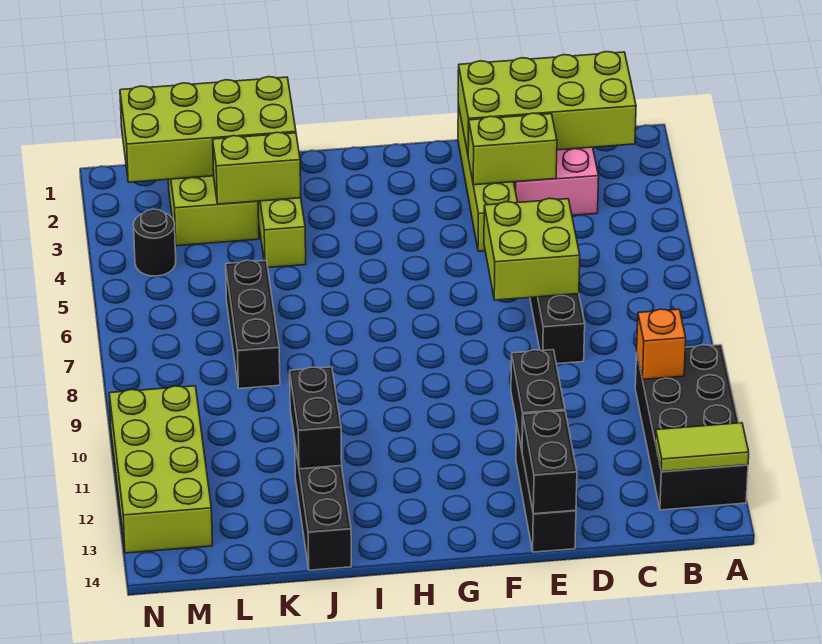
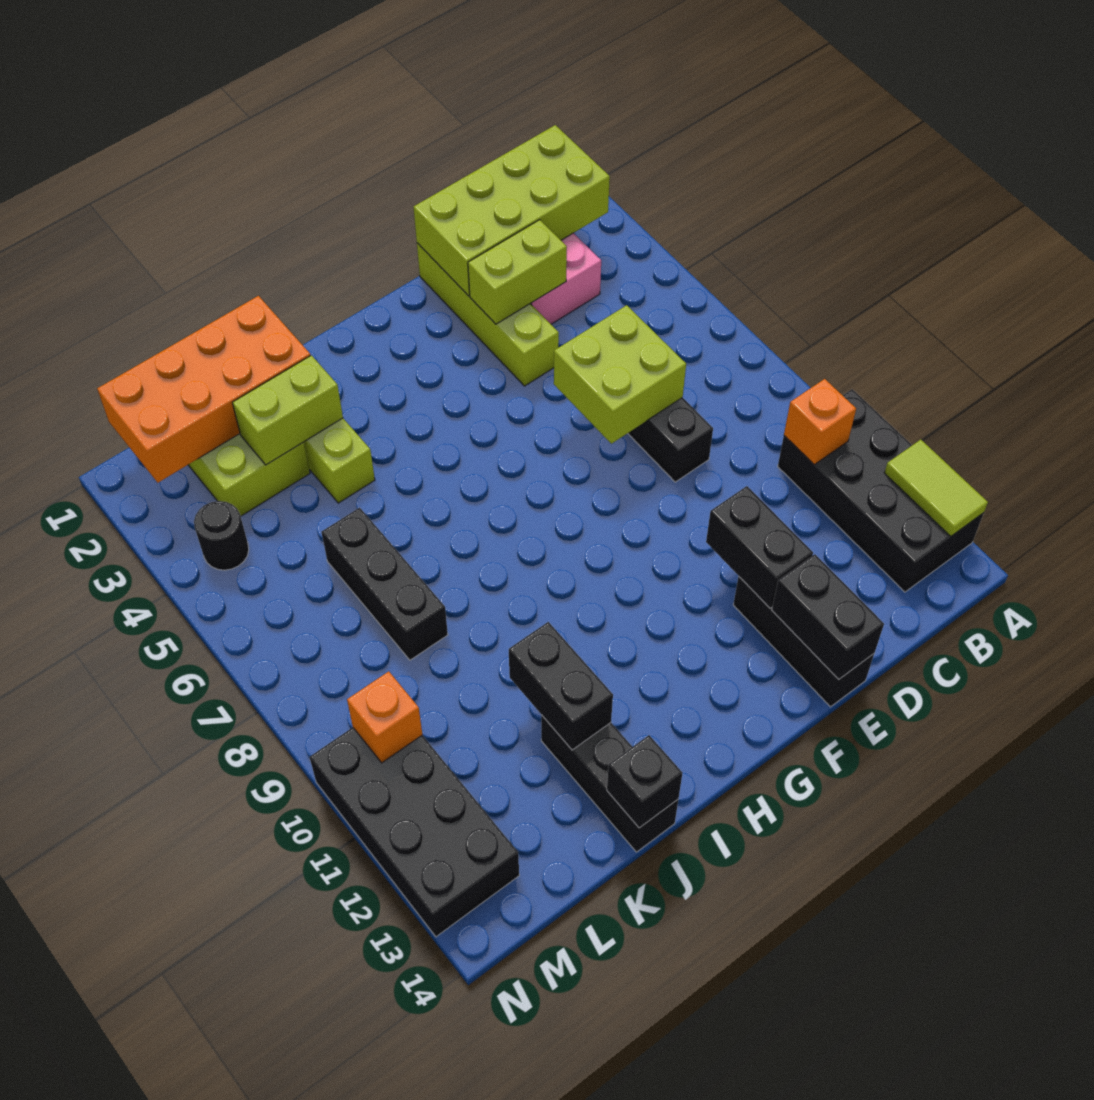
lime 1x2 tile [655,423,749,472] -> lime 1x2 tile turned to [885,440,988,536]
lime 2x4 brick [120,77,296,182] -> orange 2x4 brick [97,296,311,483]
none -> black 1x1 brick [607,735,683,828]
lime 2x4 brick [109,386,213,553] -> black 2x4 brick [310,728,519,937]
none -> orange 1x1 brick [347,671,422,763]

